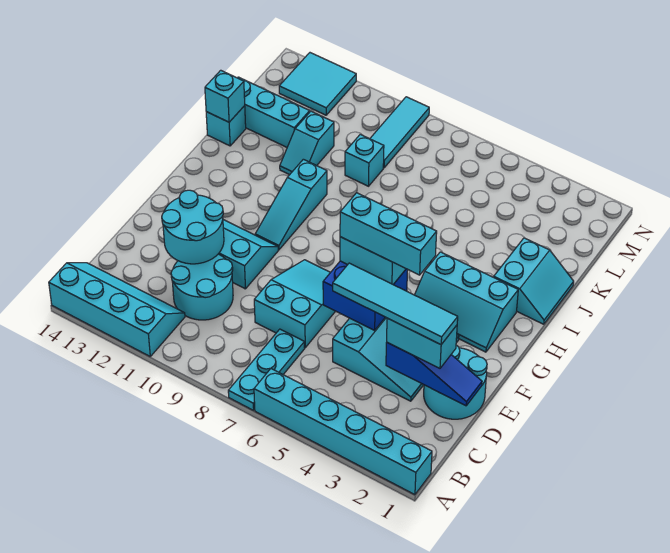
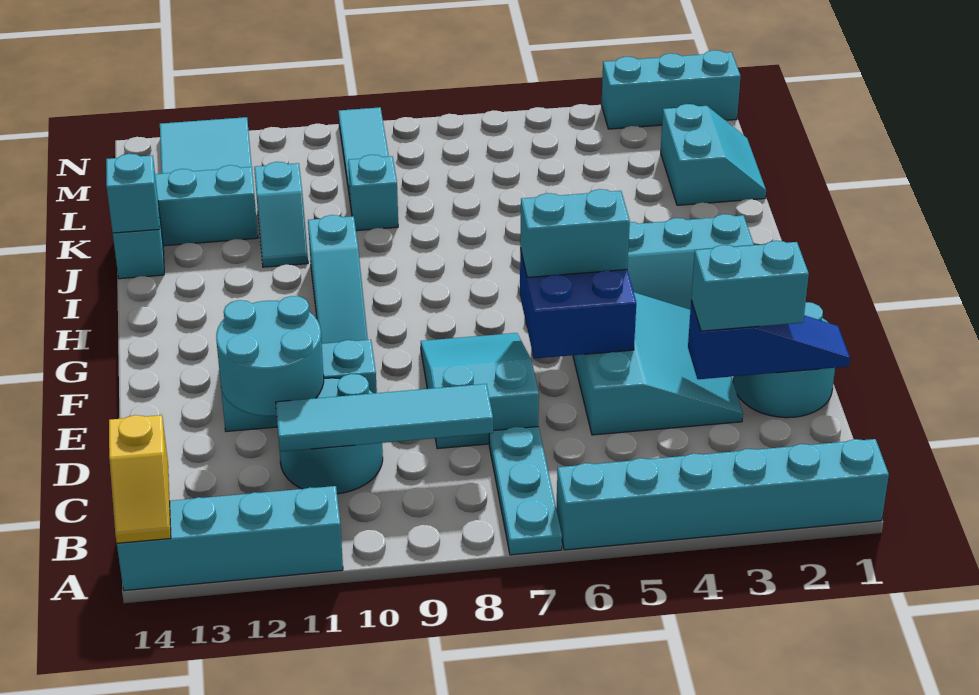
none -> yellow 1x2 slope [109,415,171,543]
cyan 1x4 tile [333,263,458,345] -> cyan 1x4 tile moved to [276,384,493,452]
cyan 1x3 brick [340,193,437,275] -> cyan 1x3 brick moved to [601,50,741,129]
cyan 2x2 slope [494,238,574,324] -> cyan 2x2 slope moved to [661,104,766,205]

